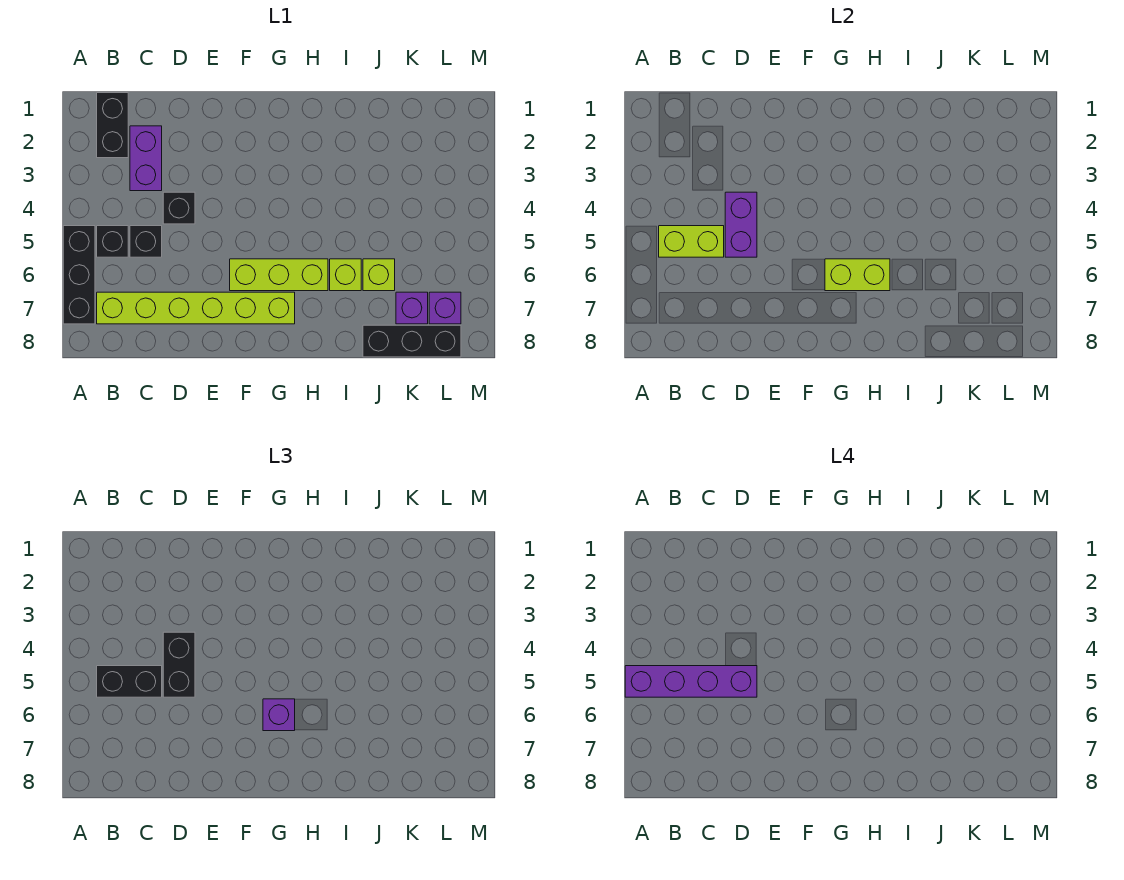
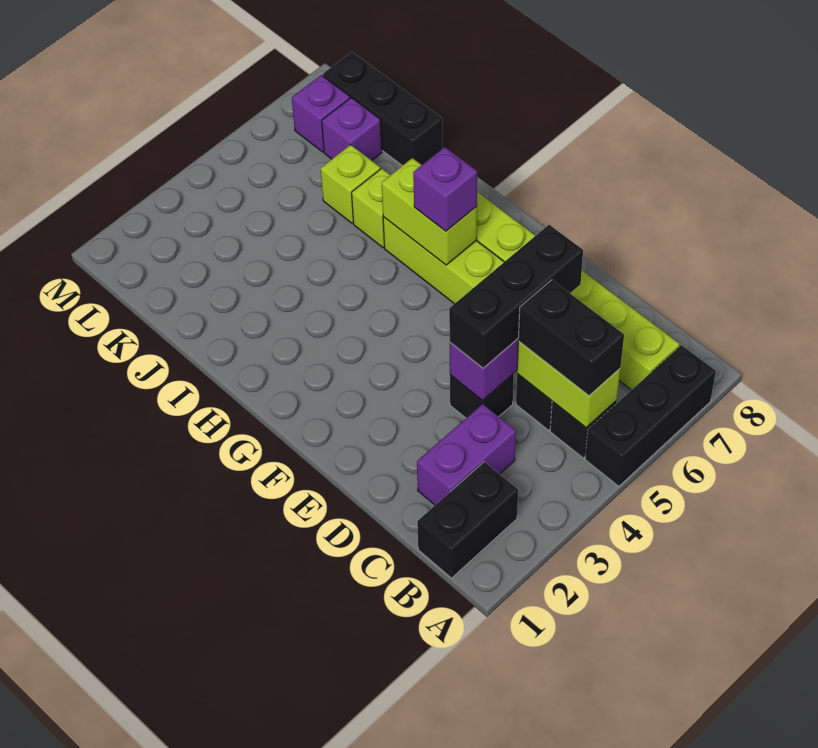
purple 1x4 brick [625,666,757,697] -> none
black 1x2 brick [163,632,195,697] -> black 1x3 brick [449,225,583,368]

